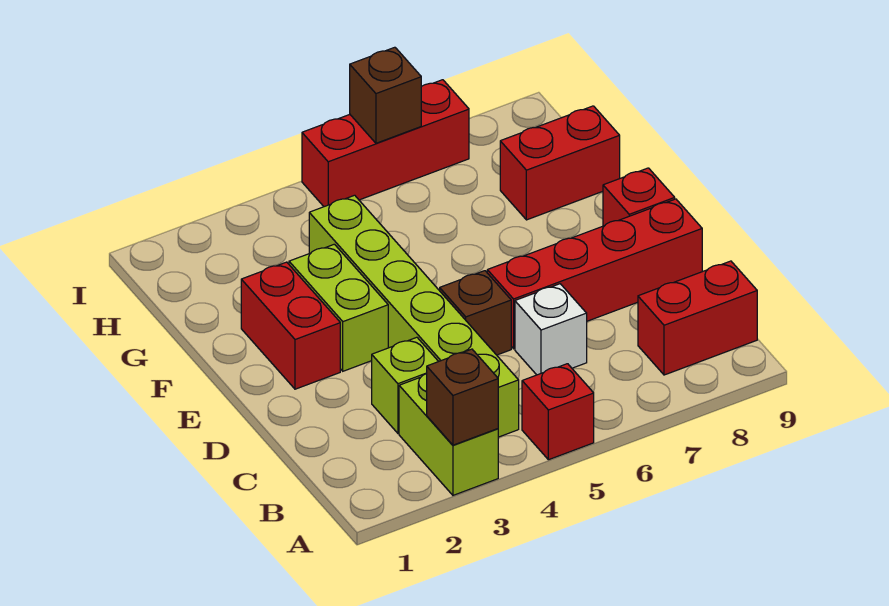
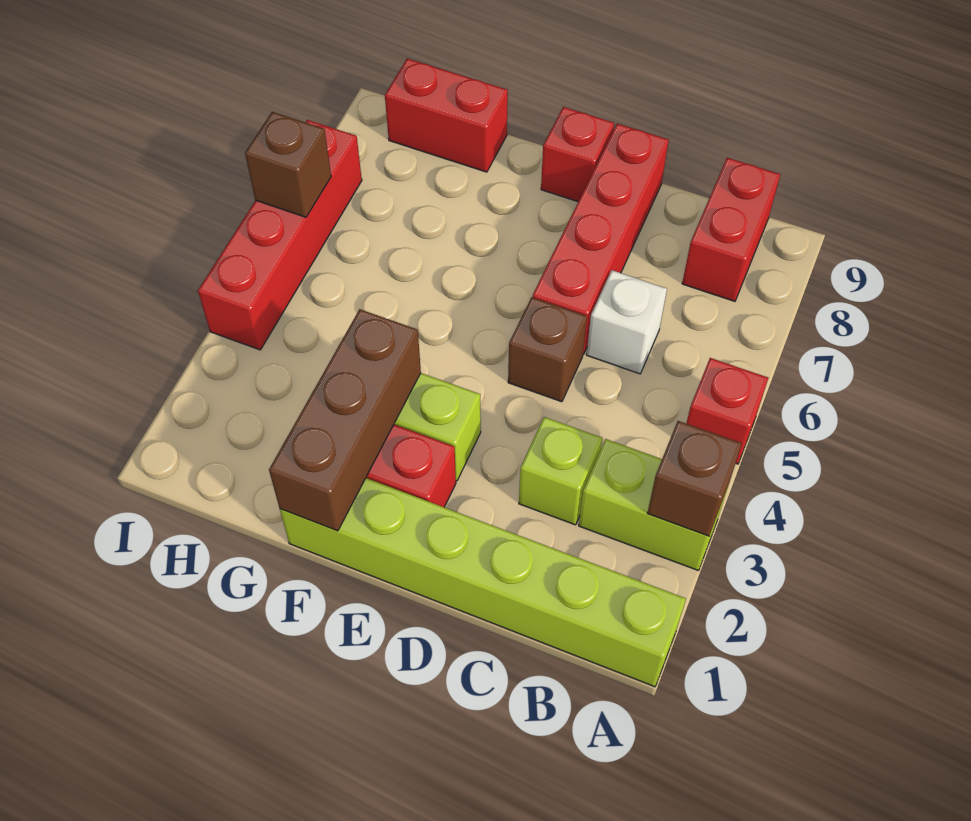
lime 1x6 brick [309,195,519,437] -> lime 1x6 brick moved to [280,478,686,687]
none -> brown 1x3 brick [269,309,421,531]
red 1x2 brick [500,106,620,220] -> red 1x2 brick turned to [385,59,508,172]
red 1x3 brick [302,80,469,207] -> red 1x4 brick [198,120,362,350]

